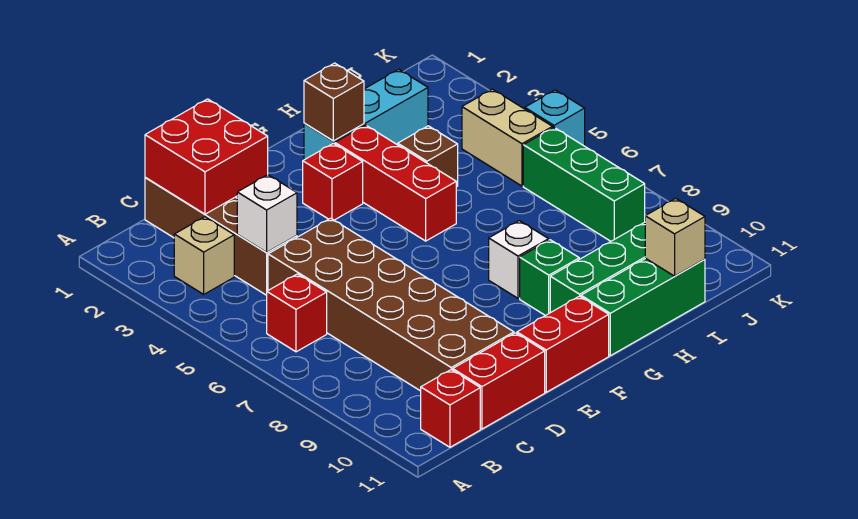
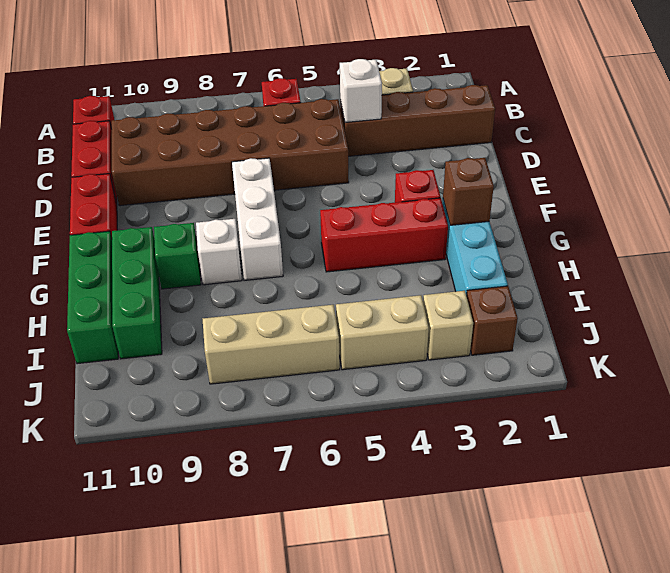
red 2x2 brick [145,99,268,214] -> none
none -> white 1x3 brick [232,158,283,280]
brown 1x1 brick [398,126,458,187] -> brown 1x1 brick moved to [467,286,518,355]
tan 1x1 brick [645,198,705,276] -> tan 1x1 brick moved to [423,291,473,360]
green 1x3 brick [523,128,645,241] -> tan 1x3 brick [203,305,340,384]
cyan 1x1 brick [525,90,585,146] -> none

